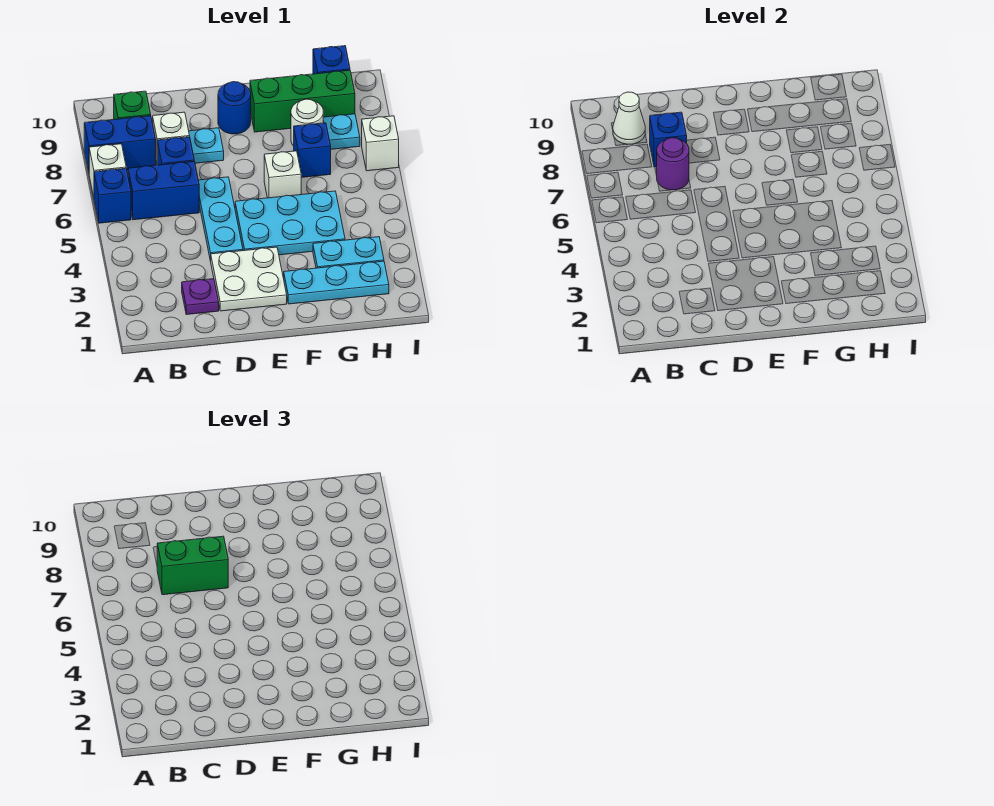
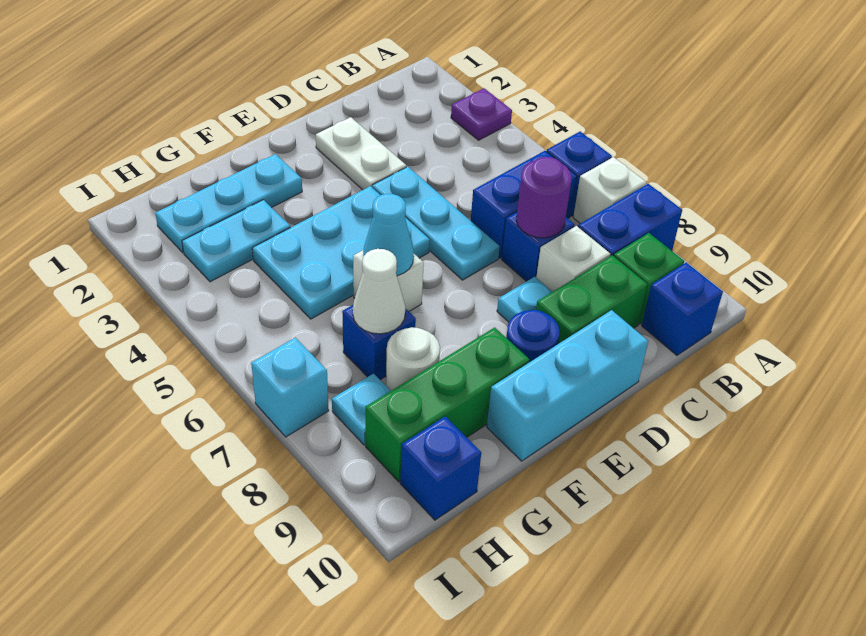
white 1x1 cone [613,92,645,144] -> white 1x1 cone moved to [353,249,405,334]
purple 1x1 plate [182,279,219,315] -> purple 1x1 plate moved to [451,88,512,140]
green 1x2 brick [157,536,228,595] -> green 1x2 brick moved to [536,255,648,344]
blue 1x1 brick [650,112,687,167] -> blue 1x1 brick moved to [642,263,723,355]
white 2x2 plate [211,247,287,311] -> white 1x2 plate [316,117,406,190]
none -> cyan 1x3 brick [487,310,648,461]
none -> cyan 1x1 cone [363,194,414,276]
white 1x1 brick [362,116,399,171] -> cyan 1x1 brick [251,338,329,437]

